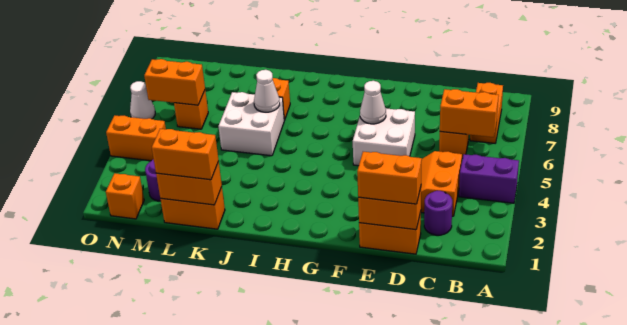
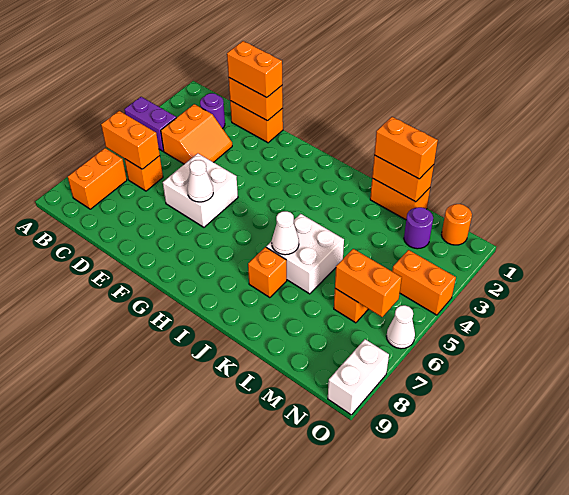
orange 1x1 brick [106,173,144,219] -> orange 1x1 round brick [442,204,472,245]
none -> white 1x2 brick [328,339,389,415]

